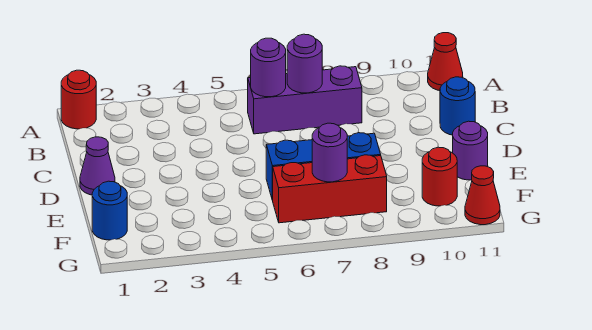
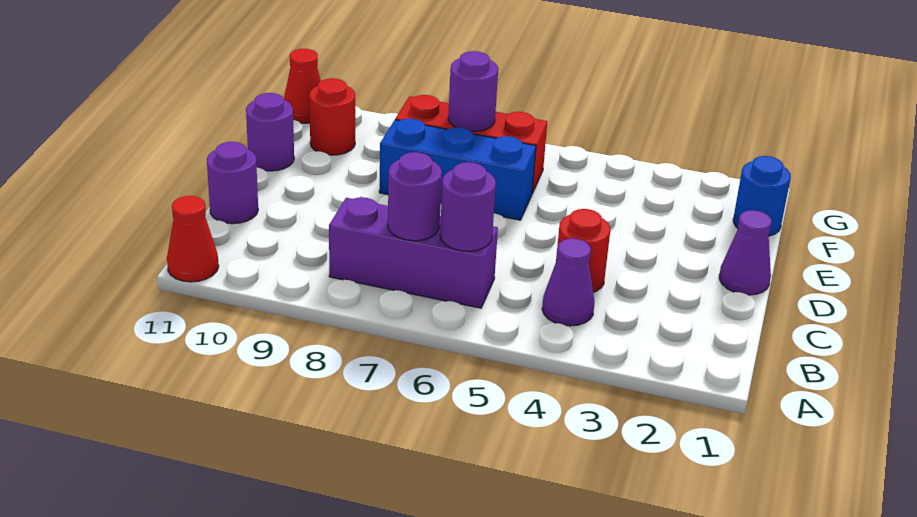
red 1x1 round brick [61,70,96,129] -> red 1x1 round brick moved to [556,209,610,292]
none -> purple 1x1 cone [542,238,594,326]
blue 1x1 round brick [440,77,475,135] -> purple 1x1 round brick [207,142,258,224]

